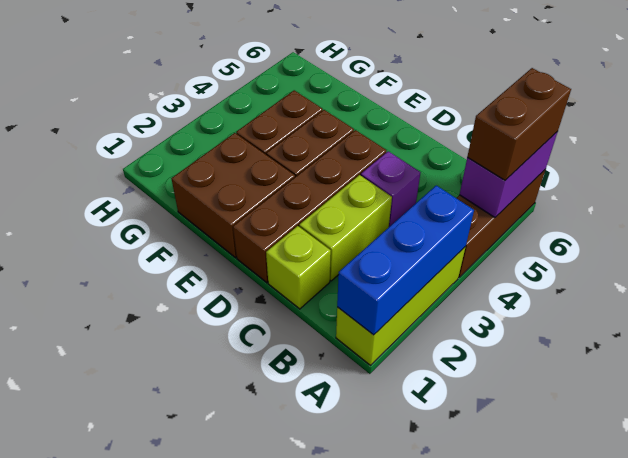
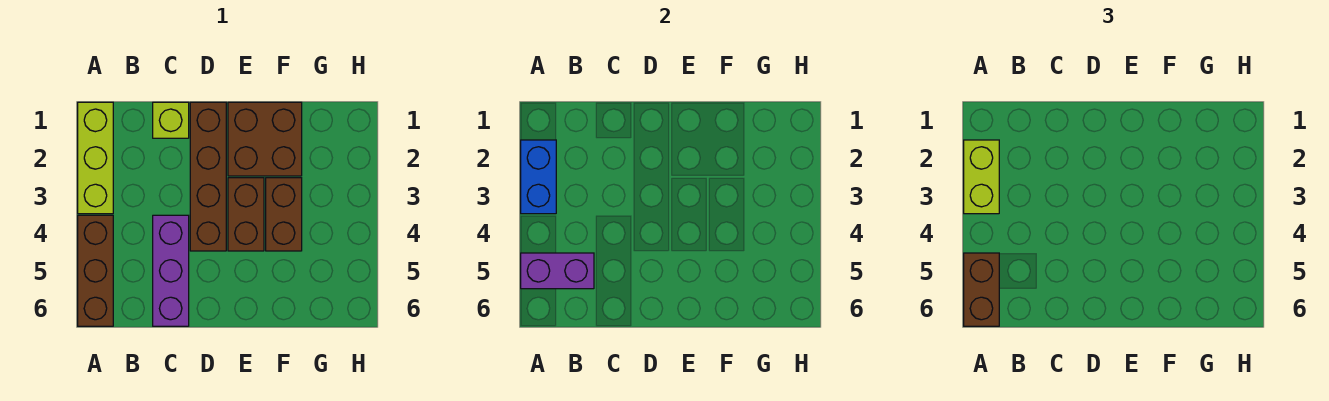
blue 1x3 brick [337,185,474,335] -> blue 1x2 brick [521,140,556,214]
purple 1x2 brick [460,132,557,217] -> purple 1x2 brick turned to [521,253,594,289]
lime 1x2 brick [299,175,392,281] -> lime 1x2 brick moved to [964,140,999,214]
purple 1x1 brick [361,151,421,227] -> purple 1x3 brick [153,215,189,326]

